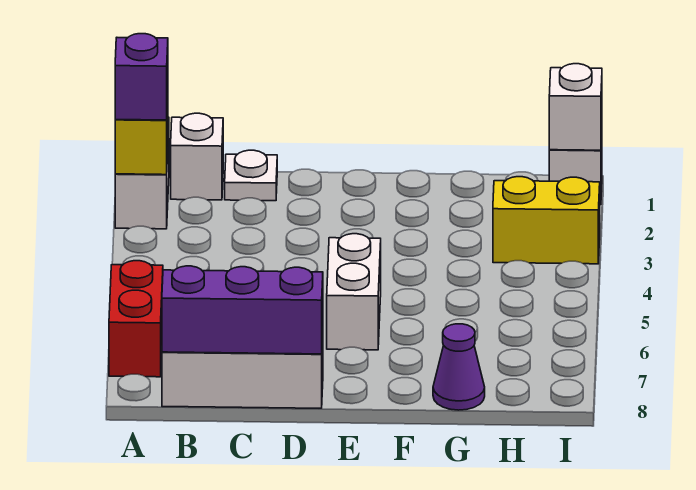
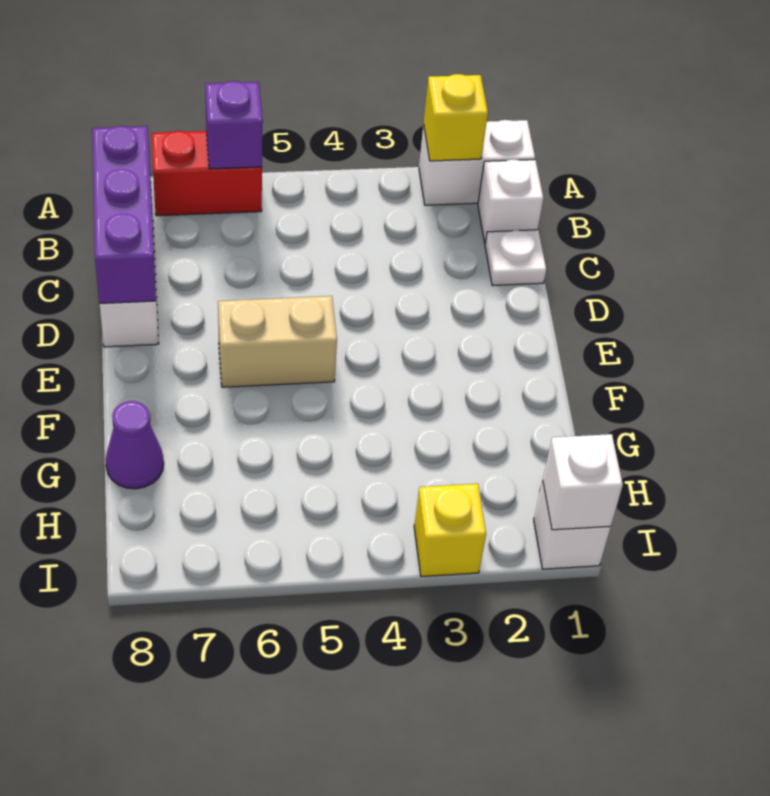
purple 1x1 brick [115,34,168,120] -> purple 1x1 brick moved to [205,81,263,169]
white 1x2 brick [327,234,381,350] -> tan 1x2 brick [218,296,337,387]
yellow 1x2 brick [493,177,600,264] -> yellow 1x1 brick [414,484,486,576]

